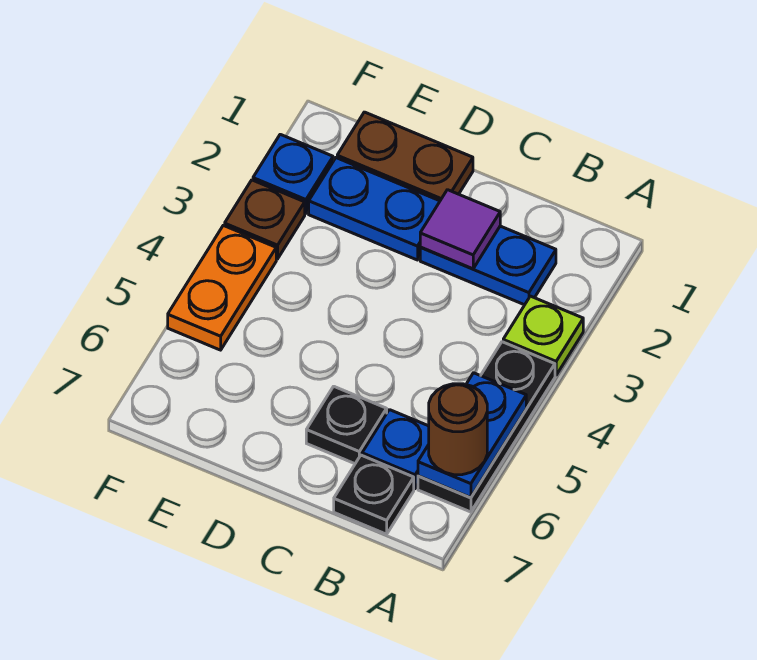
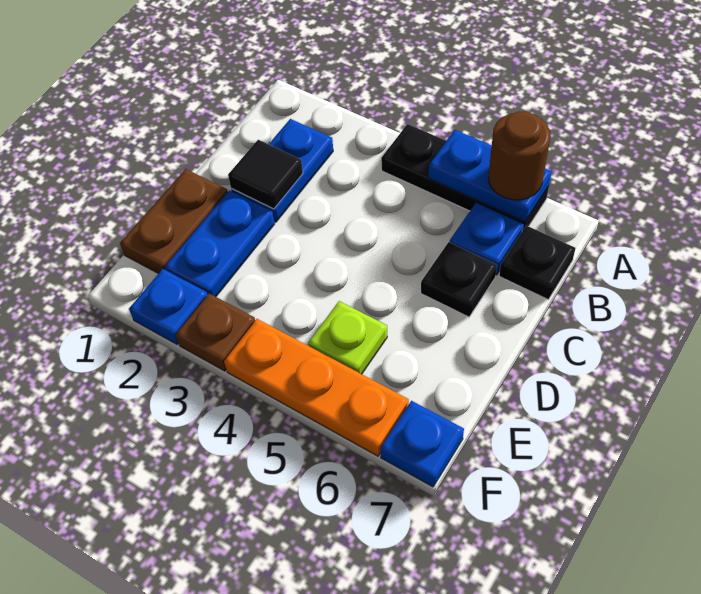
lime 1x1 plate [503,296,583,375] -> lime 1x1 plate moved to [308,301,387,374]
purple 1x1 tile [420,190,500,269] -> black 1x1 tile [228,140,303,209]
orange 1x2 plate [168,225,276,350] -> orange 1x3 plate [224,319,409,456]
none -> blue 1x1 plate [380,401,464,487]

